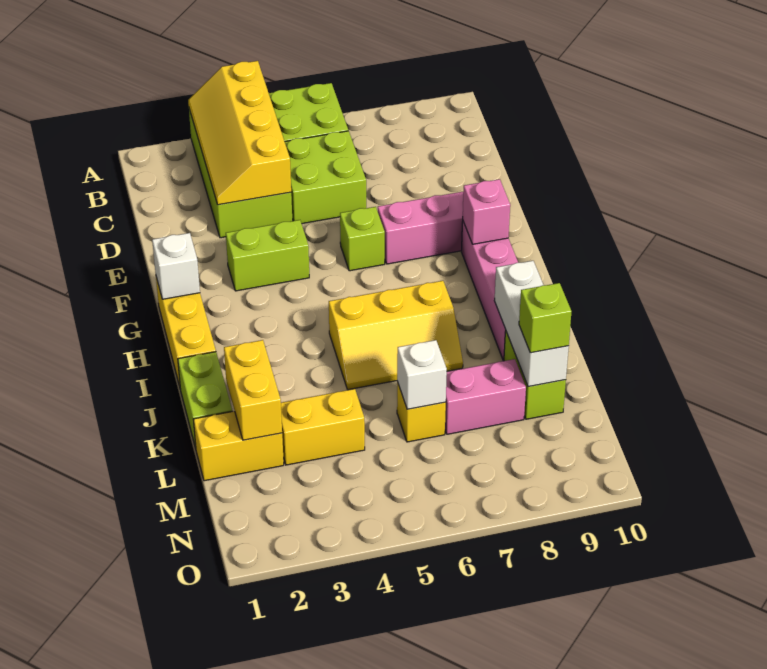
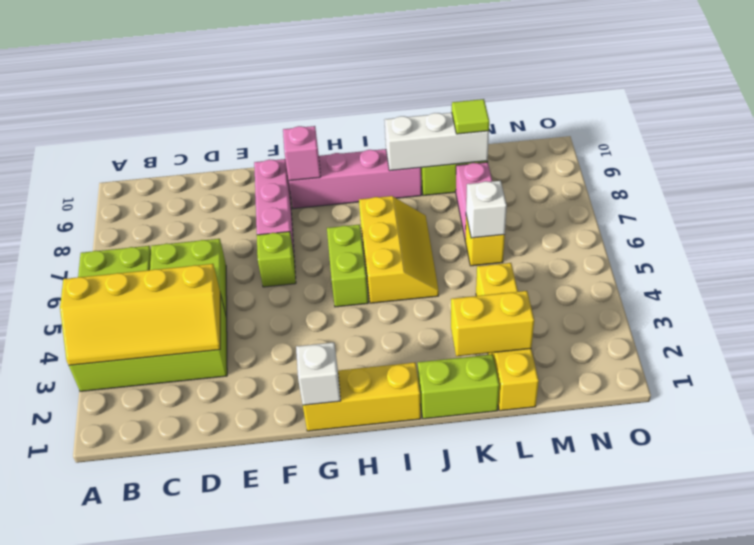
lime 1x2 brick [226,220,309,291] -> lime 1x2 brick moved to [327,225,368,307]
lime 1x1 brick [519,283,572,353] -> lime 1x1 tile [452,99,489,134]

